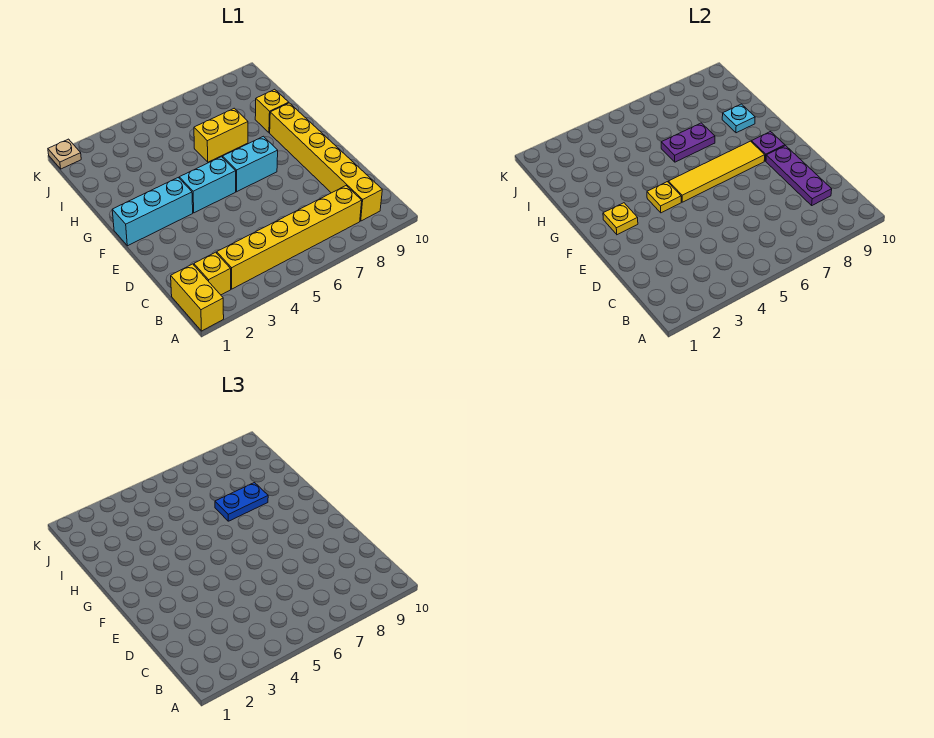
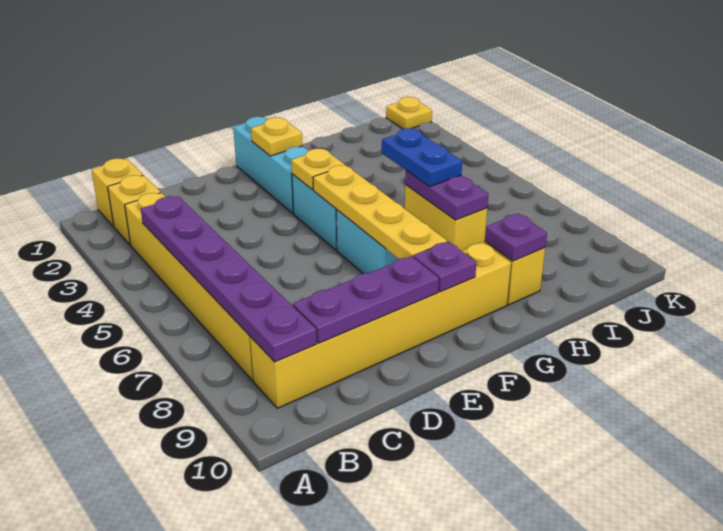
yellow 1x2 brick [171,264,224,331] -> yellow 1x1 brick [92,158,143,227]
none -> purple 1x6 plate [141,196,317,362]
yellow 1x4 tile [668,141,765,202] -> yellow 1x4 plate [313,165,447,259]
blue 1x2 plate [215,483,268,521] -> blue 1x2 plate moved to [382,128,462,187]
cyan 1x1 plate [722,104,755,133] -> purple 1x1 plate [485,214,547,261]
tan 1x1 plate [48,139,81,169] -> yellow 1x1 plate [386,97,432,129]

